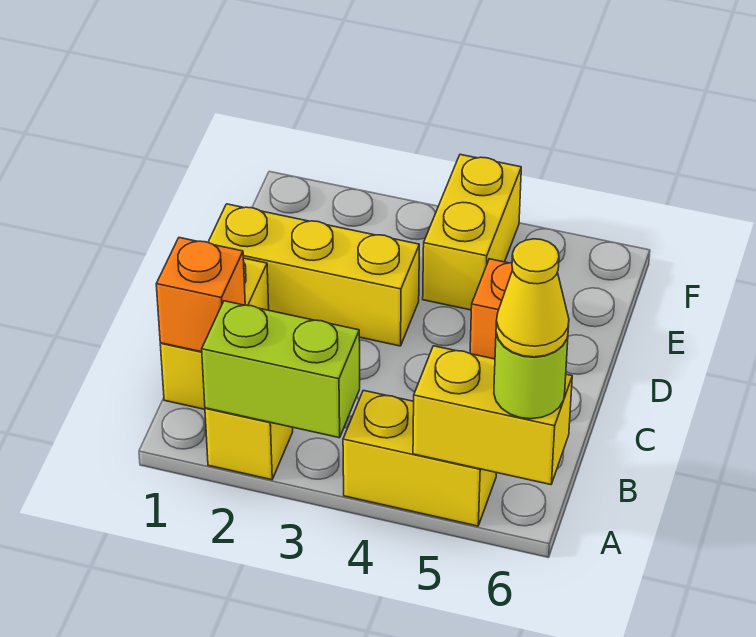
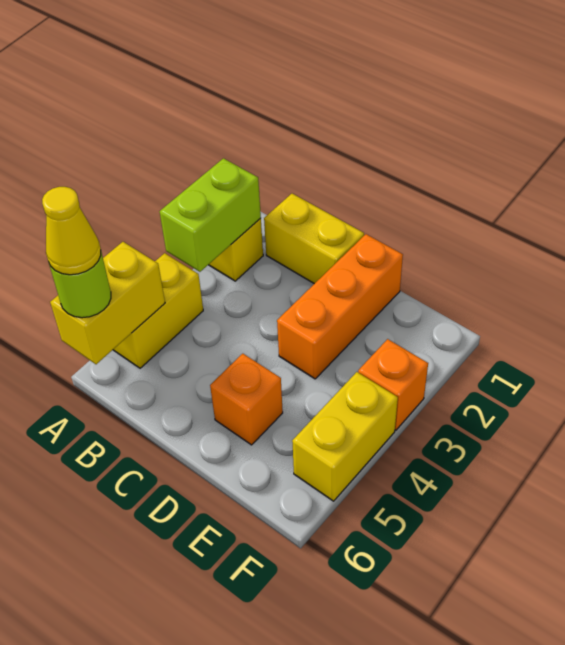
orange 1x1 brick [156,238,245,352] -> orange 1x1 brick moved to [358,339,428,430]
yellow 1x3 brick [208,204,419,346] -> orange 1x3 brick [277,234,403,379]
yellow 1x2 brick [423,154,521,310] -> yellow 1x2 brick turned to [292,372,398,501]

